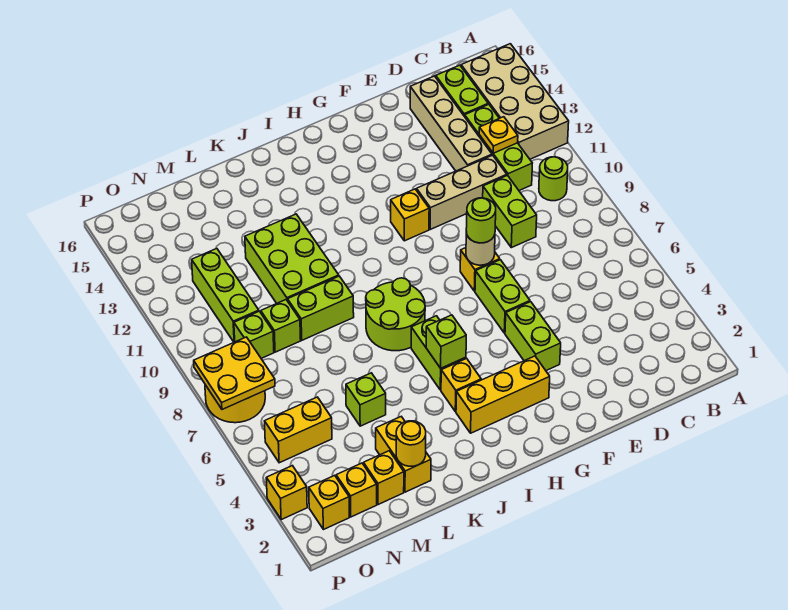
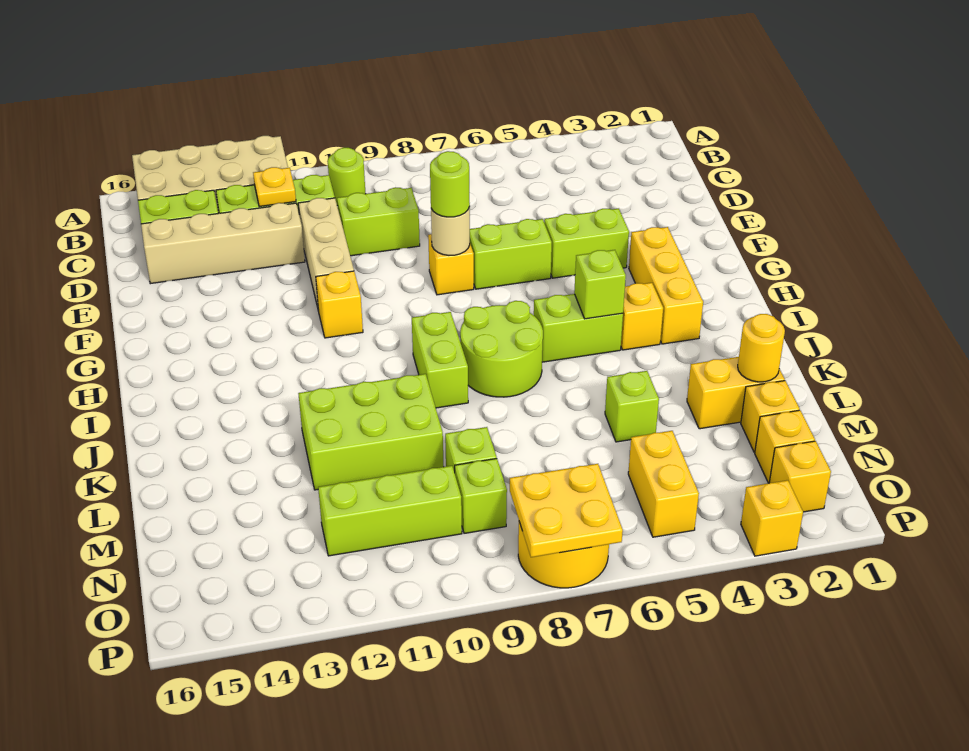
lime 1x2 brick [288,276,354,340] -> lime 1x2 brick moved to [412,312,468,408]

